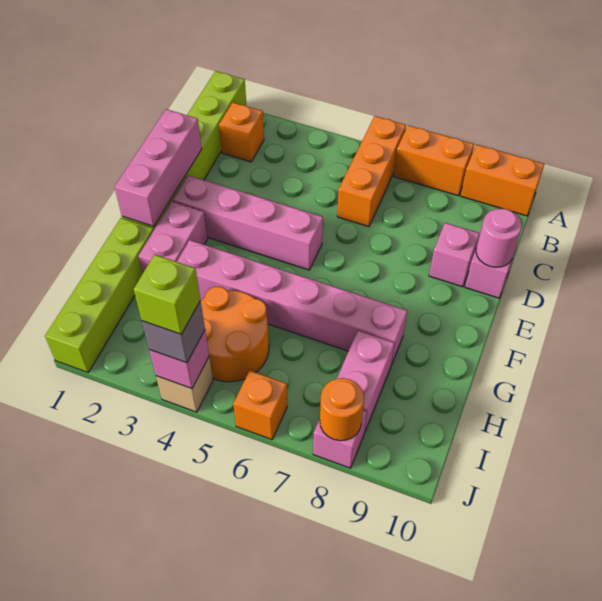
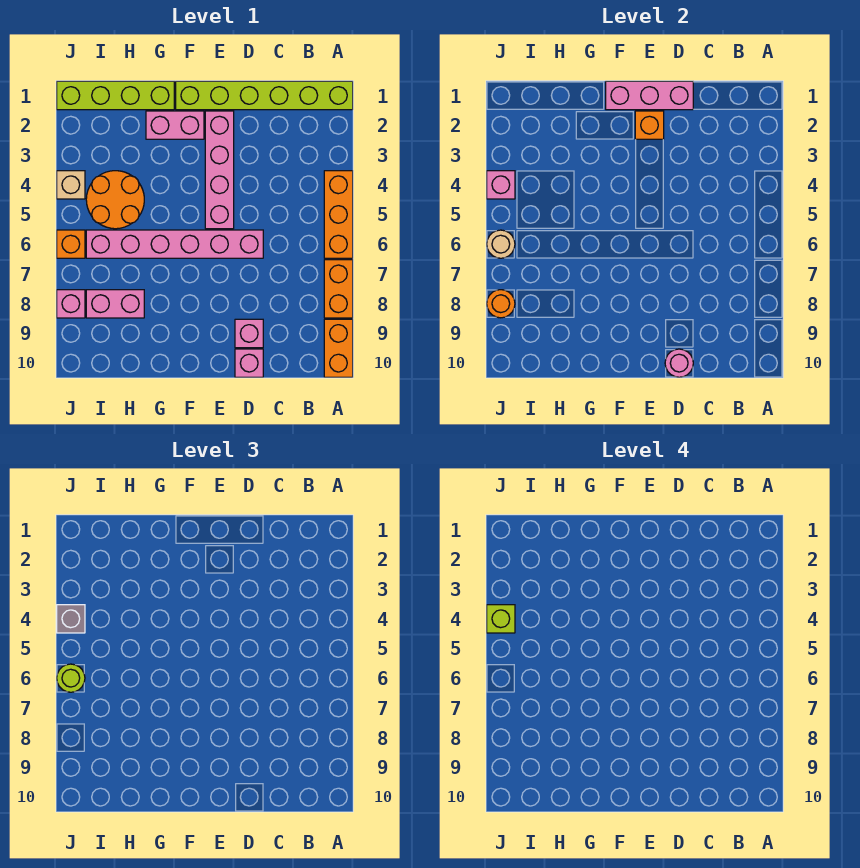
orange 1x3 brick [337,116,406,227] -> orange 1x3 brick turned to [324,171,353,258]
orange 1x1 brick [219,102,264,162] -> orange 1x1 brick moved to [635,111,664,139]
pink 1x6 brick [177,240,407,365] -> pink 1x6 brick turned to [86,230,263,258]
none -> tan 1x1 round brick [487,230,515,258]
none -> lime 1x1 round brick [57,664,85,692]

